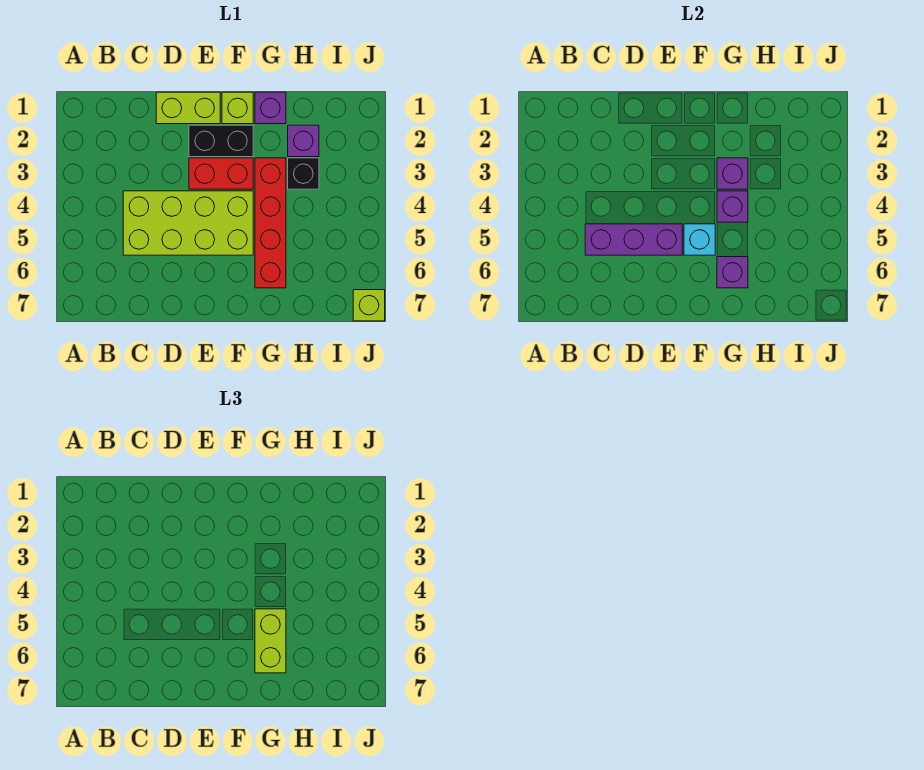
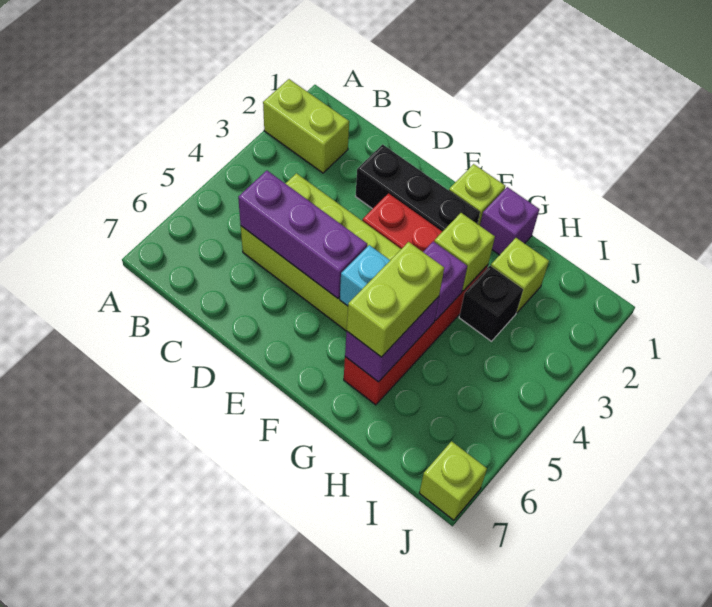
lime 1x2 brick [156,92,220,124] -> lime 1x2 brick moved to [263,79,349,173]
black 1x2 brick [189,125,253,157] -> black 1x3 brick [355,144,480,232]
purple 1x1 brick [717,158,748,189] -> lime 1x1 brick [434,213,495,291]
purple 1x1 brick [717,257,748,288] -> purple 1x2 brick [345,297,439,382]
purple 1x1 brick [288,125,319,157] -> lime 1x1 brick [491,238,549,313]

